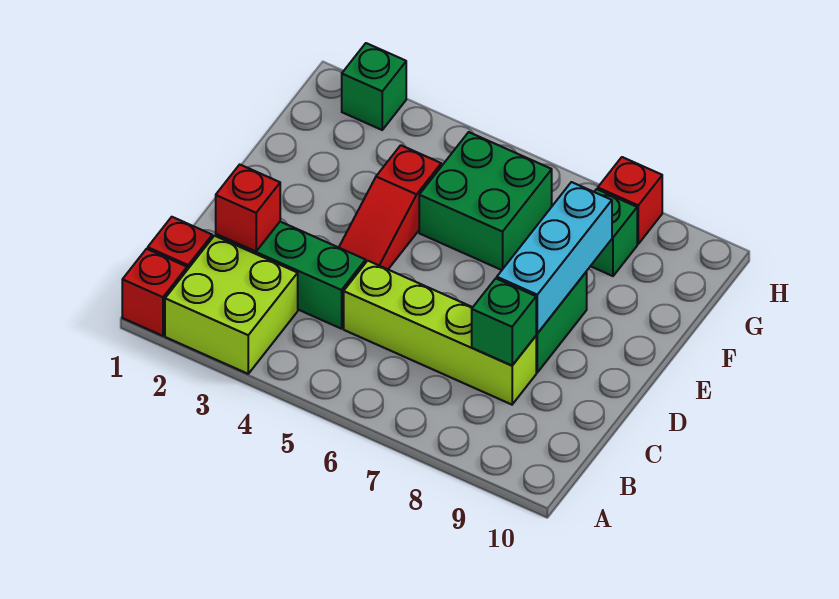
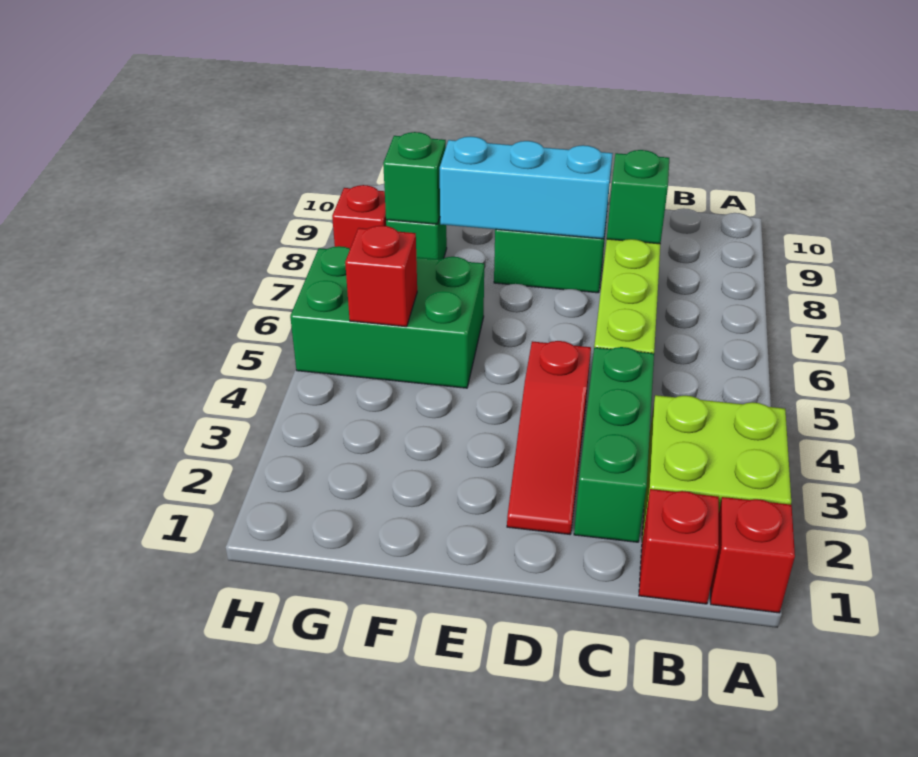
red 1x1 brick [216,165,280,252] -> red 1x1 brick moved to [345,226,417,327]
red 1x3 slope [339,145,441,269] -> red 1x3 slope turned to [507,341,591,534]
green 2x2 brick [419,132,552,270] -> green 2x3 brick [290,246,484,388]
green 1x1 brick [342,43,406,130] -> green 1x1 brick moved to [383,132,446,224]

